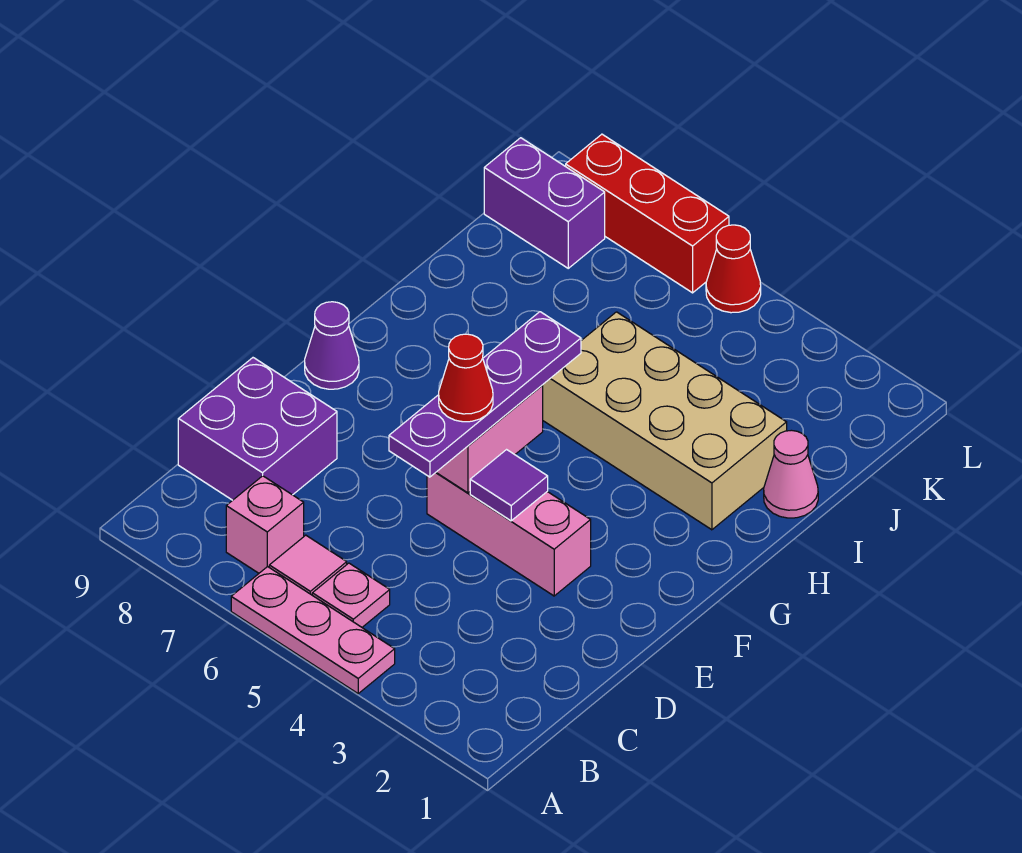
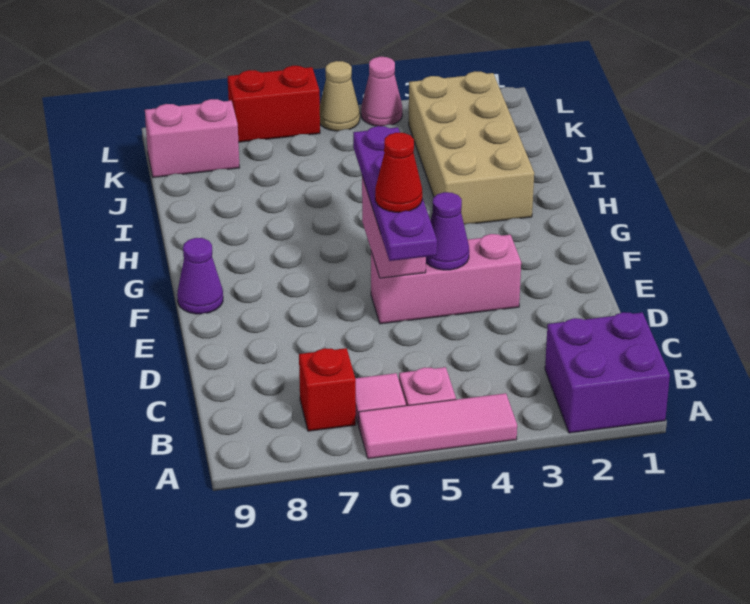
pink 1x3 plate [231,567,395,693] -> pink 1x3 tile [359,393,517,459]
pink 1x1 brick [226,476,304,573] -> red 1x1 brick [299,348,356,431]
purple 2x2 brick [178,358,337,500] -> purple 2x2 brick moved to [545,312,670,433]
purple 1x1 tile [470,450,548,521] -> purple 1x1 cone [426,192,469,270]
tan 2x4 brick [543,312,787,530] -> tan 2x4 brick turned to [409,71,534,224]
pink 1x1 cone [764,430,818,518] -> pink 1x1 cone moved to [361,57,402,126]
purple 1x2 brick [484,138,605,268] -> pink 1x2 brick [145,99,240,177]
red 1x1 cone [706,225,761,313] -> tan 1x1 cone [320,61,360,131]
red 1x3 brick [566,134,729,293] -> red 1x2 brick [228,66,320,142]

